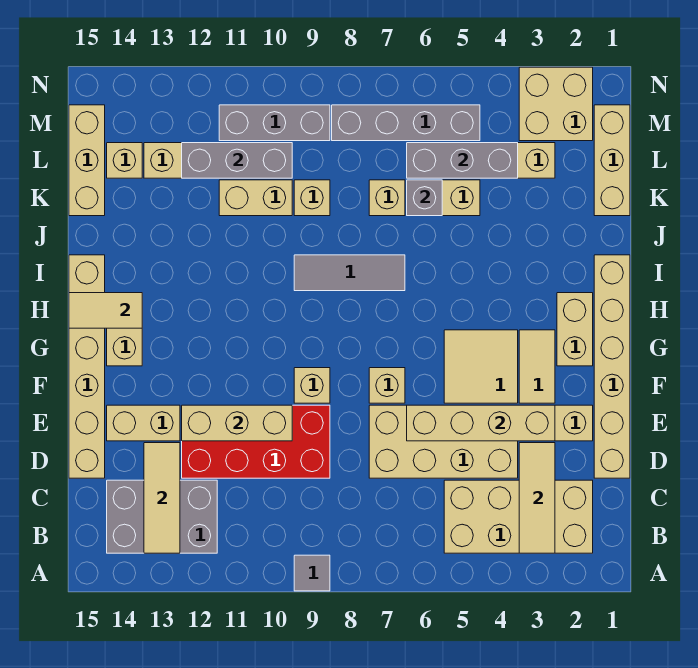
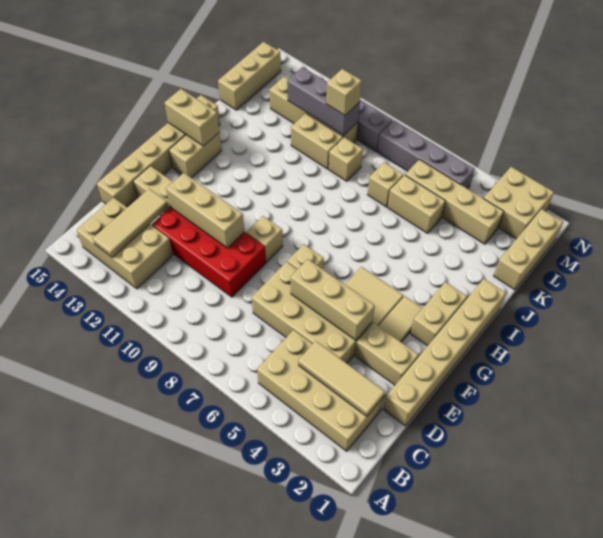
grey 1x1 tile [294,555,330,591] -> none
tan 1x3 tile [519,443,555,553] -> tan 1x3 tile turned to [298,341,385,416]
grey 2x3 brick [107,480,217,553] -> tan 2x3 brick [76,198,173,289]
tan 1x4 brick [407,405,555,441] -> tan 1x3 brick [290,259,375,340]
tan 1x2 tile [69,293,142,328] -> tan 1x2 brick [164,89,219,146]
grey 1x3 tile [294,255,405,291] -> none
grey 1x1 brick [407,180,442,216] -> none
grey 1x3 brick [407,143,518,178] -> none
tan 1x1 brick [107,143,142,178] -> tan 1x1 brick moved to [326,69,362,115]

